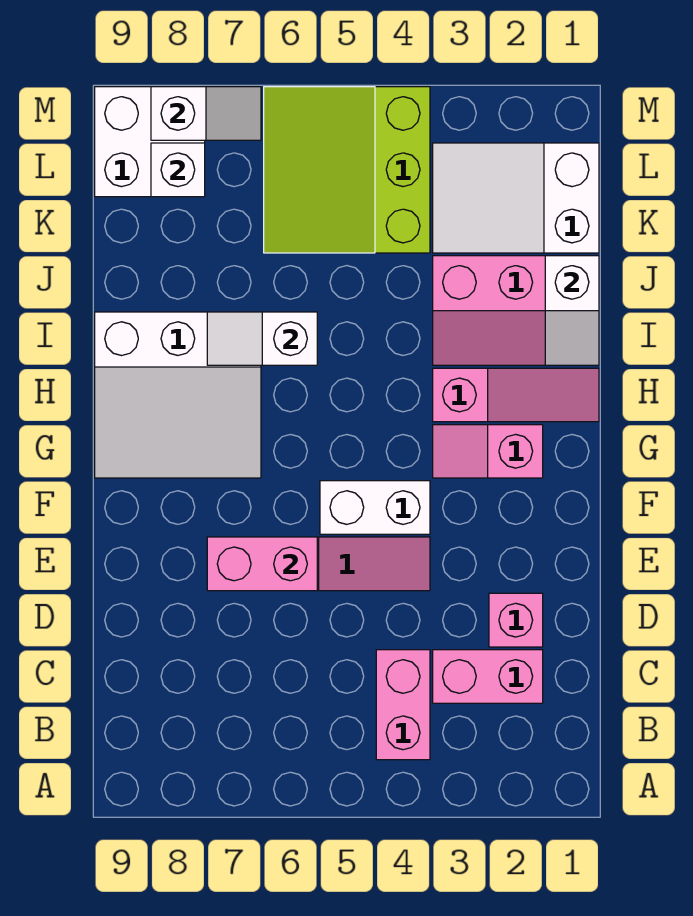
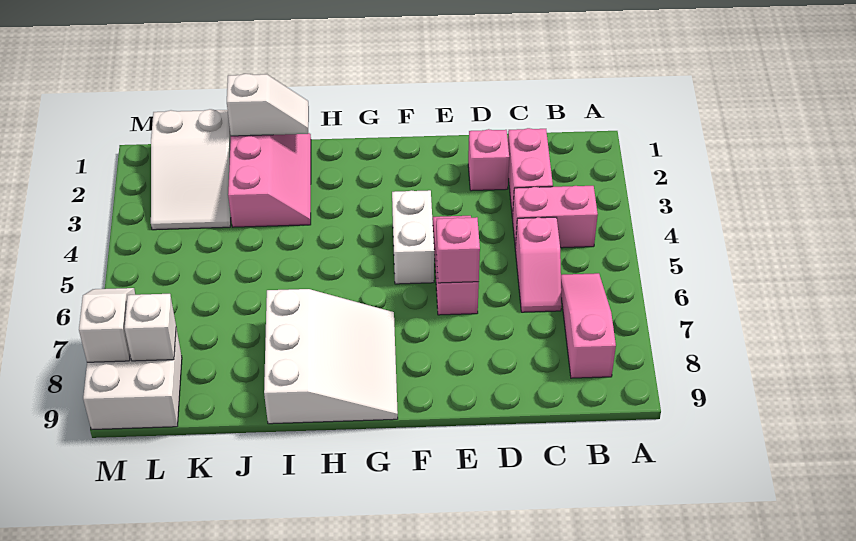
pink 1x2 brick [207,537,317,591] -> pink 1x1 brick [436,217,480,283]
pink 1x2 slope [433,425,543,478] -> pink 1x2 slope moved to [515,217,562,312]
pink 1x3 slope [433,368,599,422] -> pink 1x3 slope moved to [561,273,616,378]
white 1x2 slope [207,312,317,365] -> none
lime 3x3 slope [264,87,430,253] -> none

